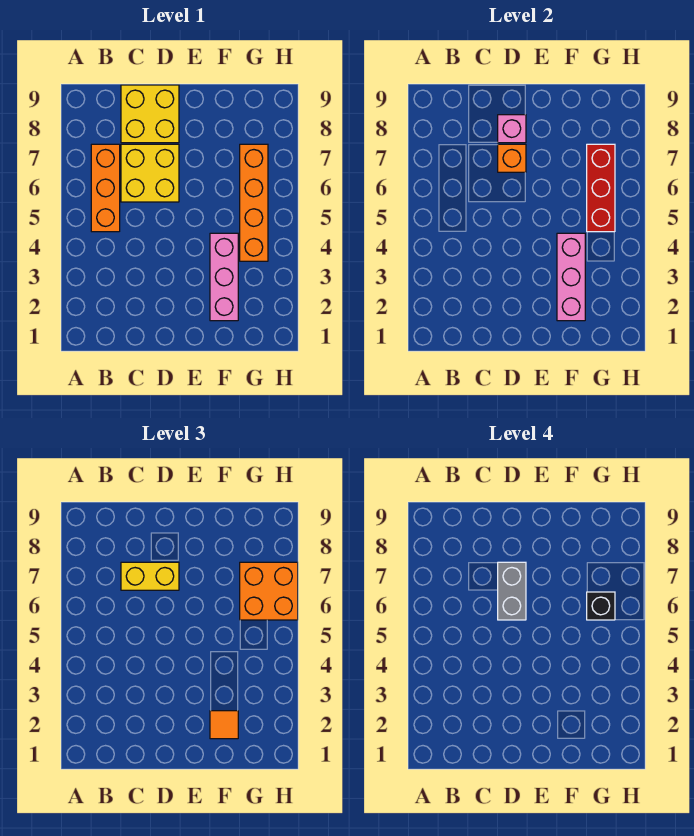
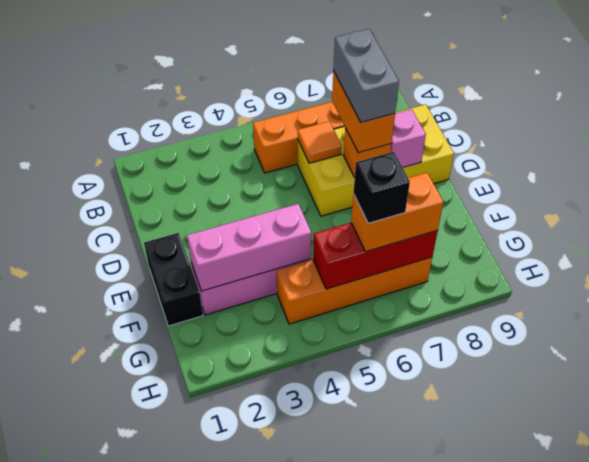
yellow 1x2 brick [121,562,179,590] -> orange 1x2 brick [332,71,395,153]
grey 1x2 brick [498,562,526,620] -> grey 1x2 brick turned to [333,29,399,122]
none -> black 1x2 brick [144,233,203,326]
orange 1x1 tile [210,711,238,739] -> orange 1x1 tile moved to [298,121,342,163]
orange 2x2 brick [240,562,298,620] -> orange 1x2 brick [351,173,443,252]

